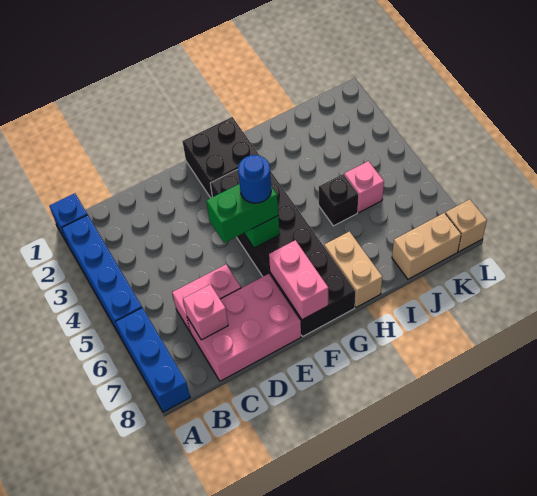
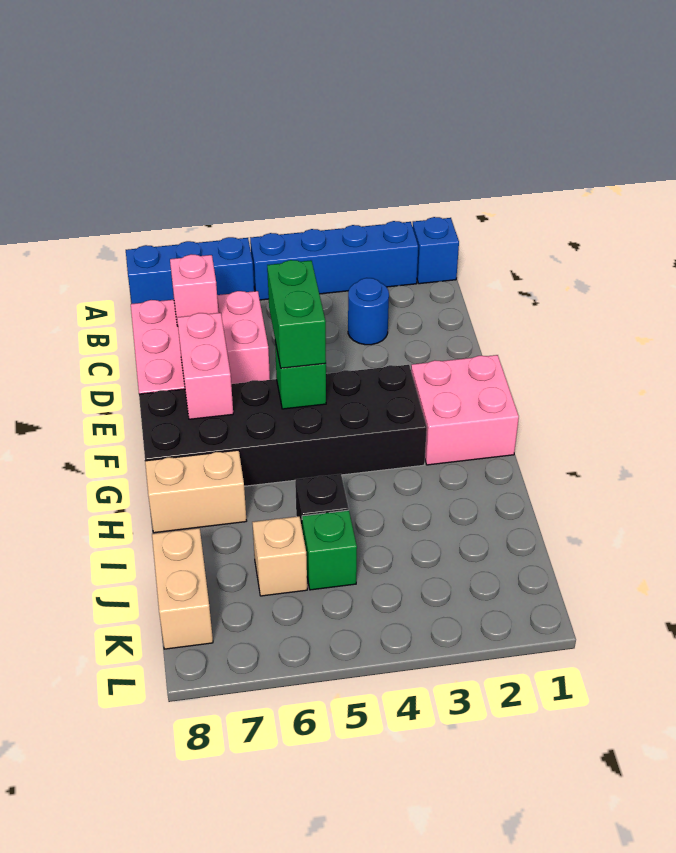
black 2x2 brick [183,117,260,198] -> pink 2x2 brick [411,355,519,465]
blue 1x1 round brick [238,155,271,203] -> blue 1x1 round brick moved to [348,278,389,345]
pink 1x2 brick [269,240,328,320] -> pink 1x2 brick turned to [177,313,233,419]
pink 1x1 brick [344,161,384,212] -> green 1x1 brick [302,510,357,590]
tan 1x1 brick [445,199,487,252] -> tan 1x1 brick moved to [252,516,307,596]

